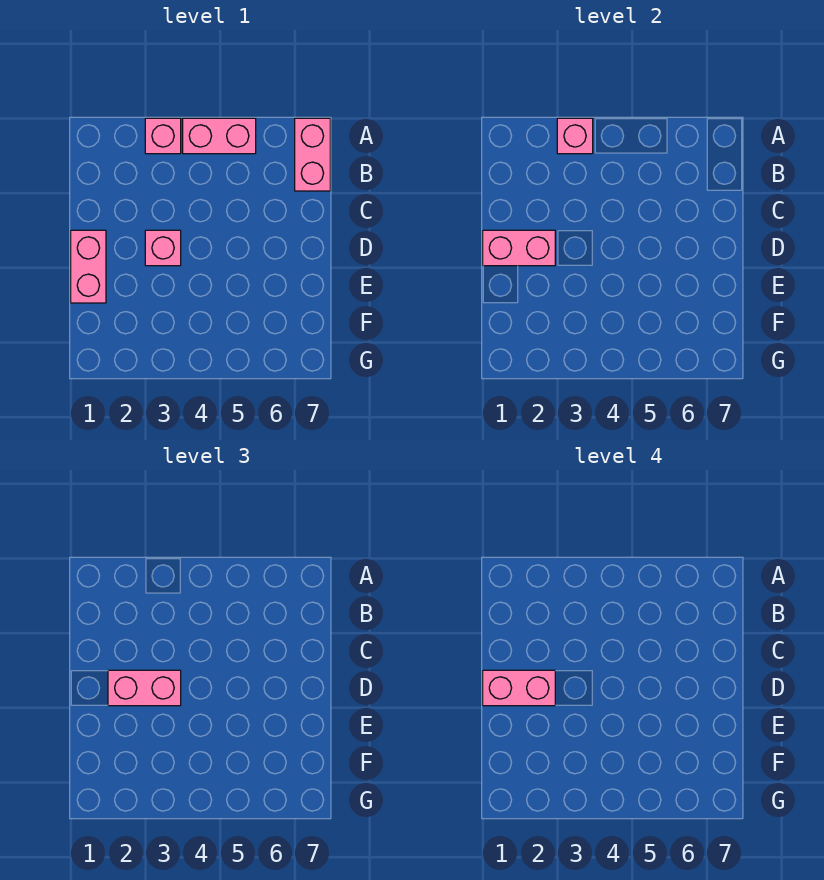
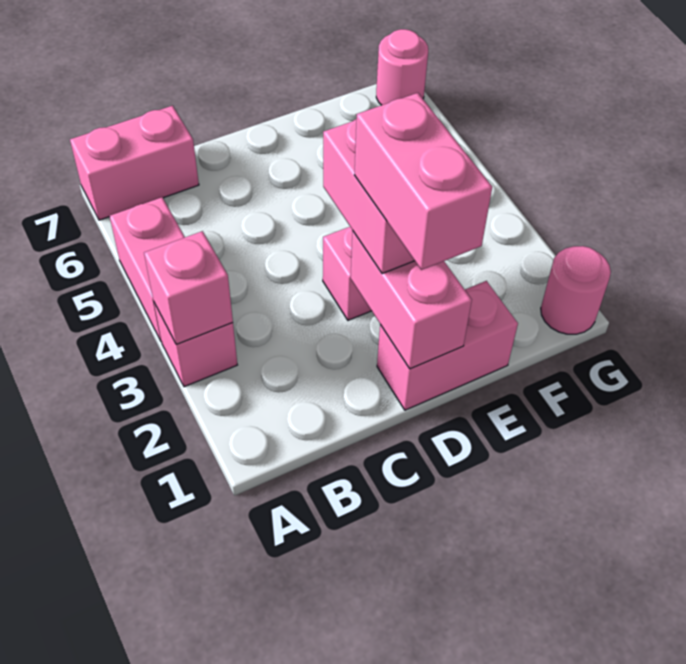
none -> pink 1x1 round brick [541,246,611,334]
none -> pink 1x1 round brick [376,29,428,105]

